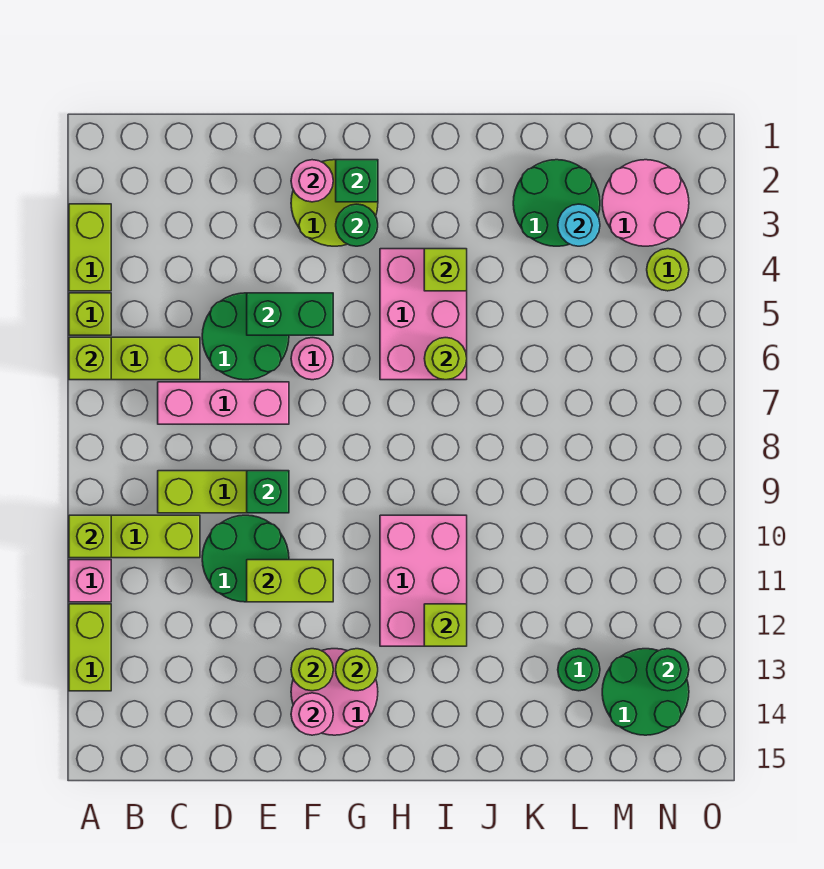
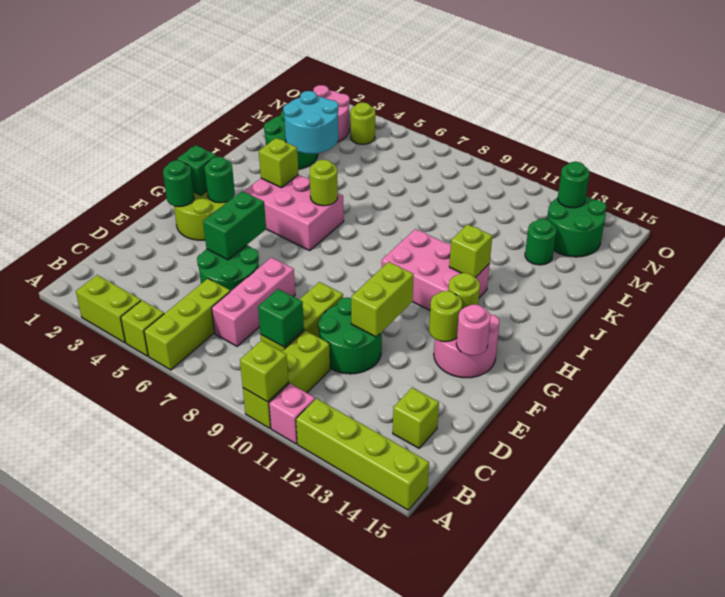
lime 1x1 brick [69,337,111,380] -> lime 1x1 brick moved to [393,388,439,448]
lime 1x2 brick [69,604,111,691] -> lime 1x4 brick [296,399,429,510]
green 1x1 brick [247,471,289,513] -> green 1x1 brick moved to [258,289,304,347]
pink 1x1 round brick [291,160,333,202] -> green 1x1 round brick [163,160,194,207]
pink 1x1 round brick [291,338,333,380] -> none
cyan 1x1 round brick [558,204,600,246] -> cyan 2x2 round brick [283,91,338,154]

